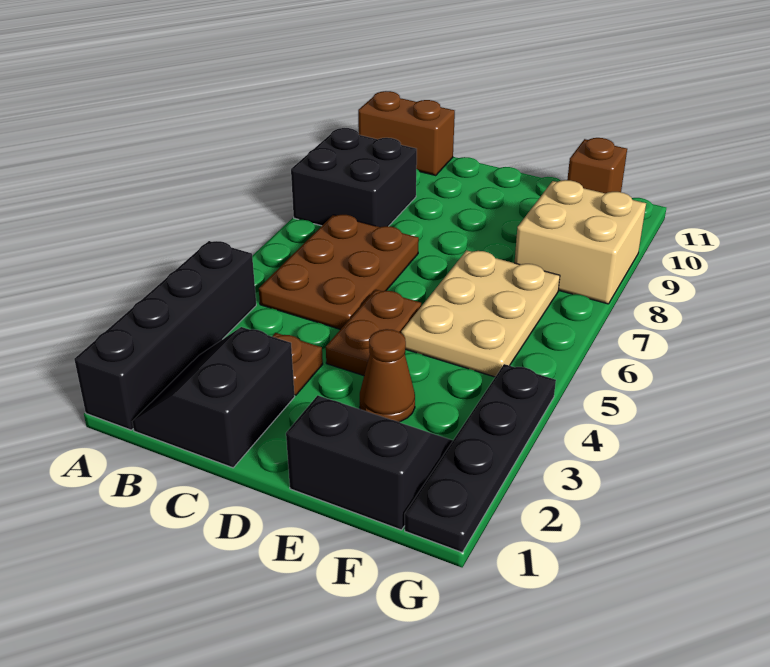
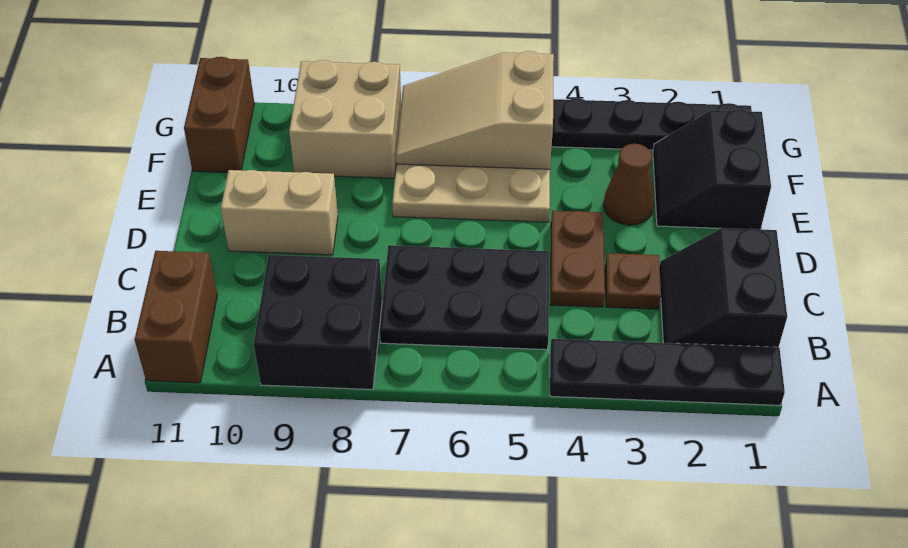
black 1x4 brick [74,241,256,430] -> black 1x4 plate [550,339,785,405]
black 2x2 slope [132,327,295,468] -> black 2x2 slope turned to [660,228,787,347]
brown 2x3 plate [259,215,419,330] -> black 2x3 plate [380,245,549,350]
brown 1x2 plate [326,290,421,376] -> brown 1x2 plate turned to [550,211,605,307]
none -> tan 1x2 brick [221,170,338,255]
none -> tan 2x3 slope [396,51,554,169]
brown 1x1 brick [567,138,627,193] -> brown 1x2 brick [184,57,254,172]

